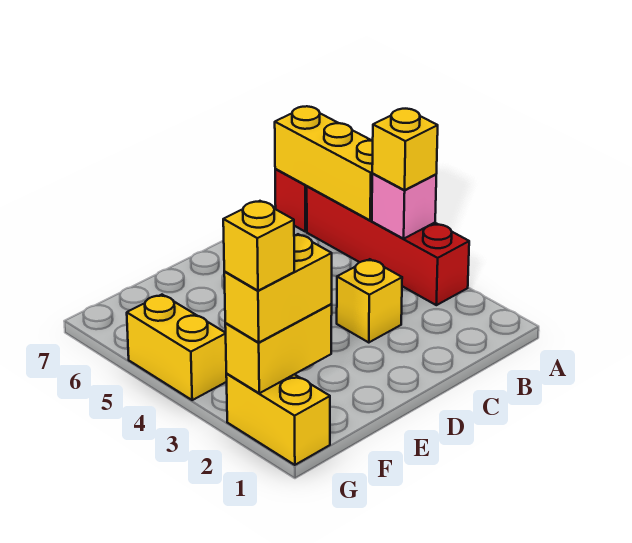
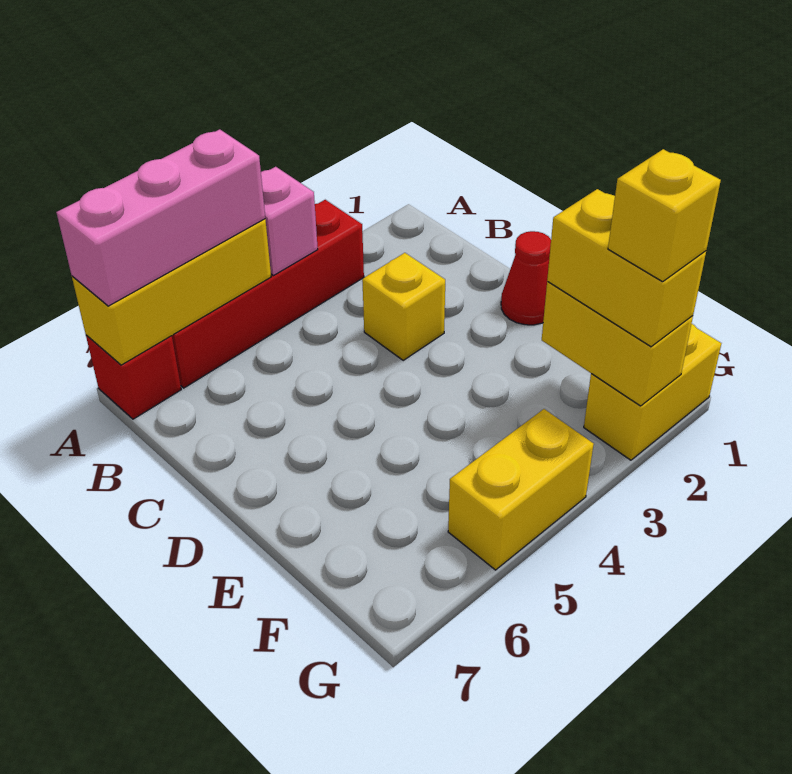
yellow 1x1 brick [372,109,438,190] -> none
none -> pink 1x3 brick [56,129,265,306]
none -> red 1x1 cone [501,231,551,325]

